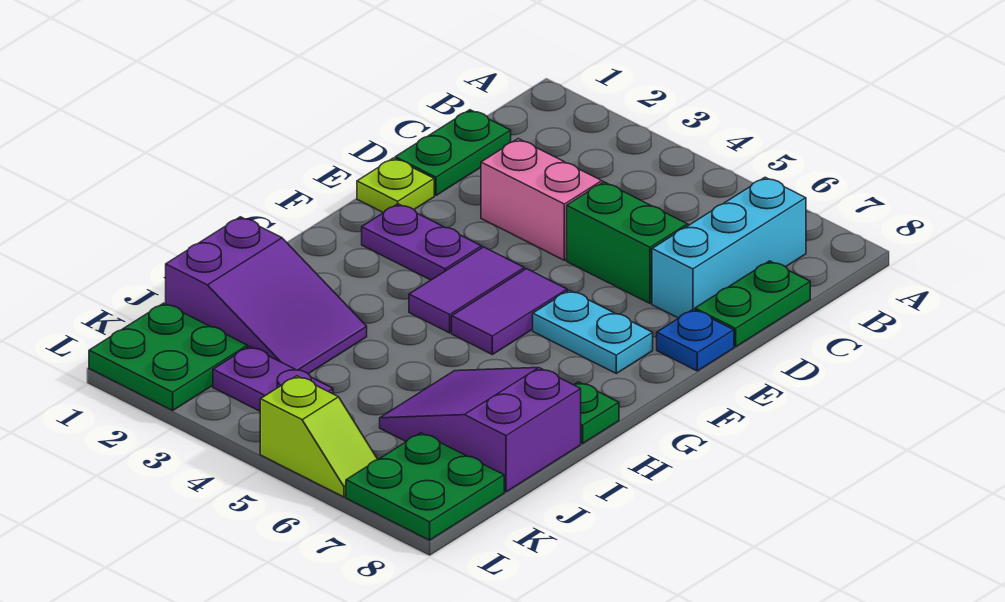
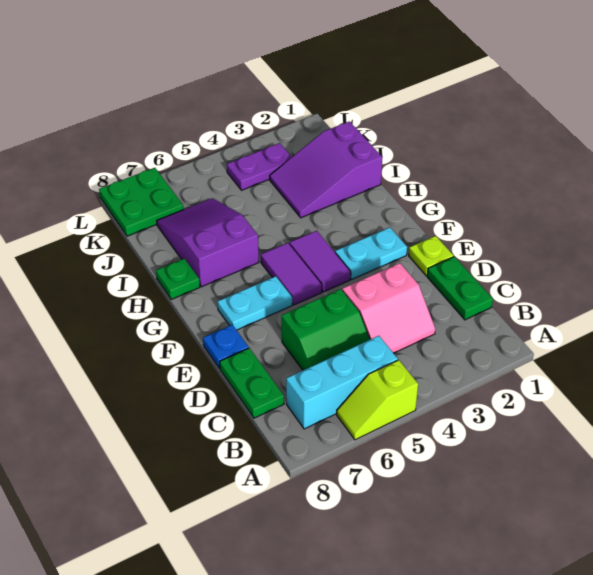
cyan 1x3 brick [652,177,806,318] -> cyan 1x3 brick turned to [286,336,398,429]
purple 1x2 plate [362,204,482,280] -> cyan 1x2 plate [335,227,407,279]
purple 2x3 slope [380,368,581,492] -> purple 2x3 slope turned to [157,198,259,287]
green 2x2 plate [89,303,247,410] -> none
lime 1x2 slope [260,376,378,497] -> lime 1x2 slope moved to [337,360,418,440]

